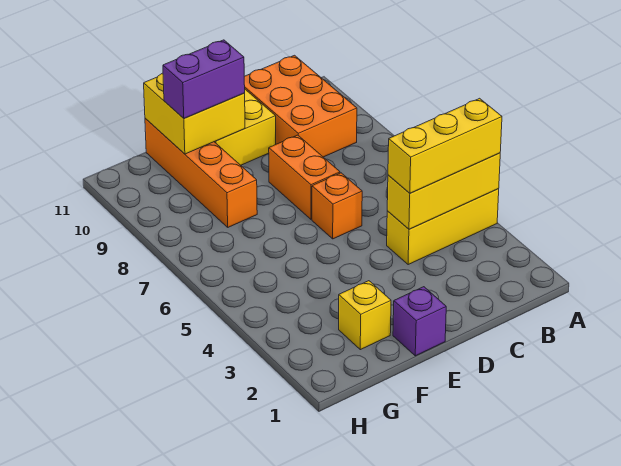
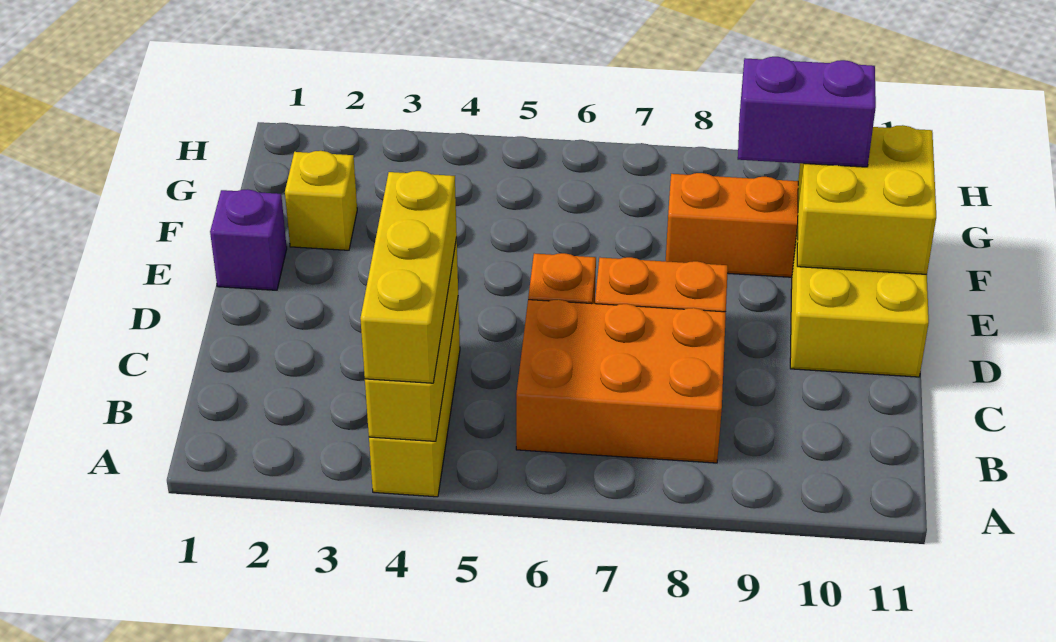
orange 2x3 brick [244,55,357,157] -> orange 2x3 brick moved to [516,300,726,463]
purple 1x2 brick [163,40,245,118] -> purple 1x2 brick turned to [738,57,876,167]

